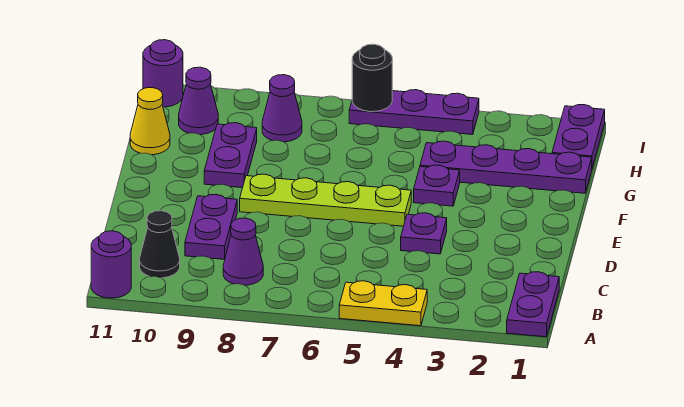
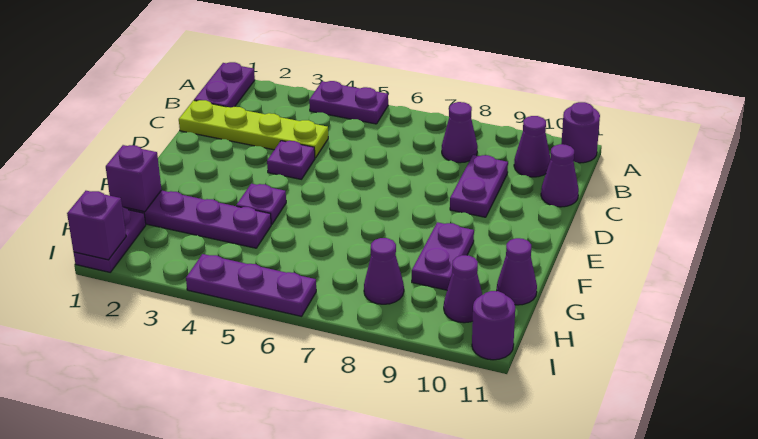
yellow 1x2 plate [339,281,427,326] -> purple 1x2 plate [309,81,388,124]
black 1x1 cone [140,211,180,278] -> purple 1x1 cone [514,116,551,177]
none -> purple 1x1 cone [541,144,579,207]
lime 1x4 plate [240,174,411,226] -> lime 1x4 plate moved to [179,100,328,158]
none -> purple 1x1 brick [106,145,161,212]
yellow 1x1 cone [130,88,170,155] -> purple 1x1 cone [497,238,537,305]
none -> purple 1x1 brick [67,191,126,260]
black 1x1 round brick [352,44,392,112] -> none

